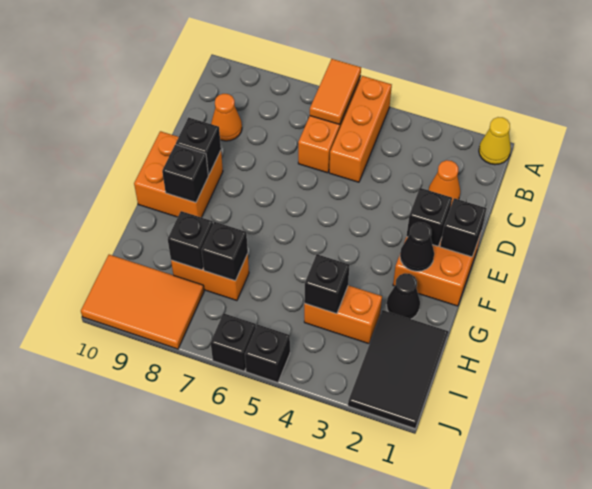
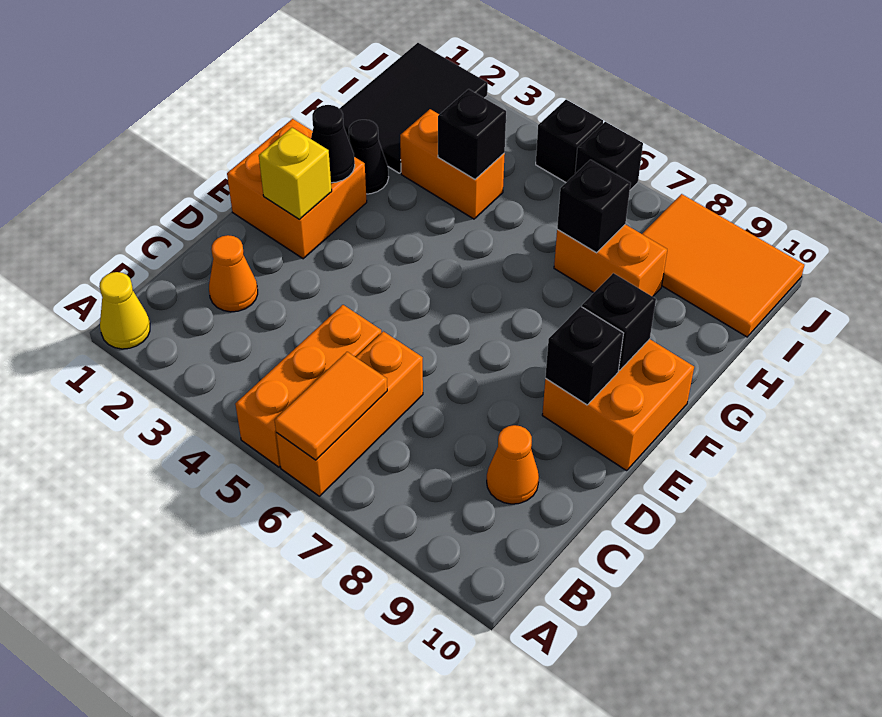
black 1x1 brick [440,198,487,257] -> none
black 1x1 brick [406,188,452,246] -> yellow 1x1 brick [259,128,332,220]
black 1x1 brick [168,211,213,270] -> none

